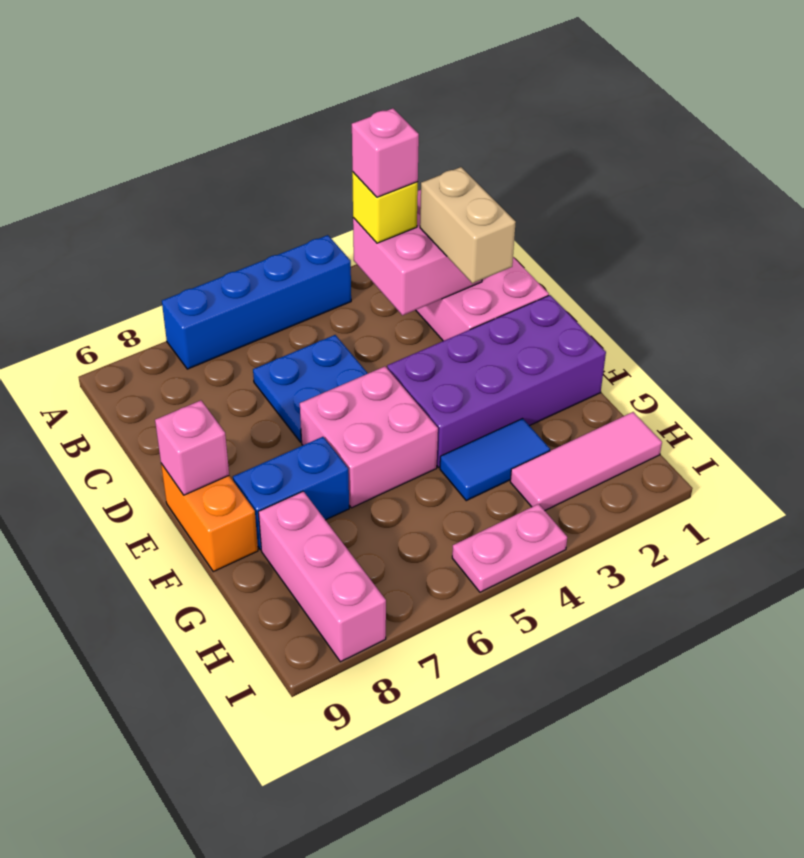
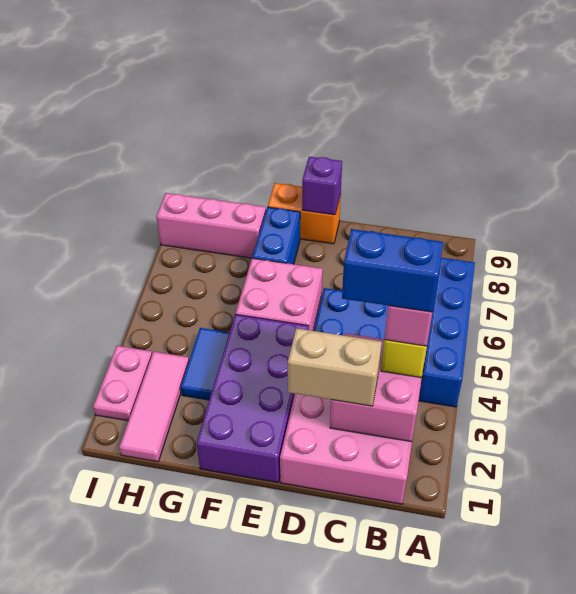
none -> blue 1x2 brick [342,229,443,312]
pink 1x1 brick [155,400,229,495] -> purple 1x1 brick [302,157,342,215]
pink 1x2 plate [452,504,567,592] -> pink 1x2 plate moved to [93,346,152,421]

